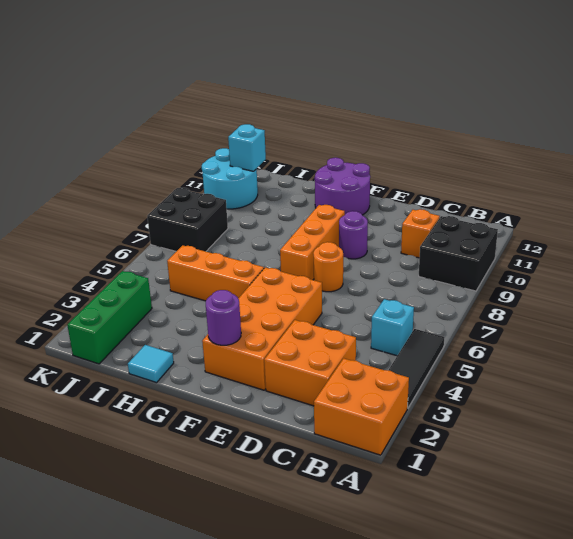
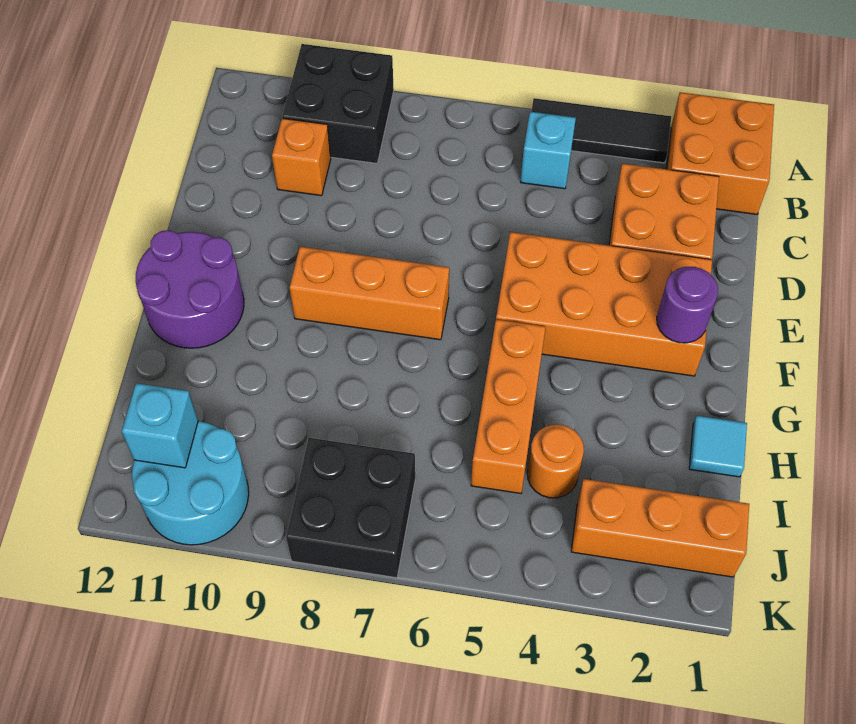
orange 1x1 round brick [313,242,343,292] -> orange 1x1 round brick moved to [527,425,584,498]
purple 1x1 round brick [339,211,368,259] -> none
green 1x3 brick [67,271,152,364] -> orange 1x3 brick [571,479,749,577]

